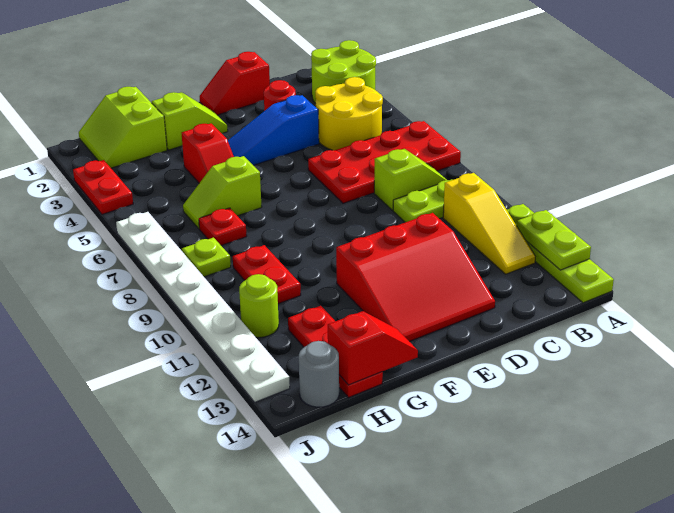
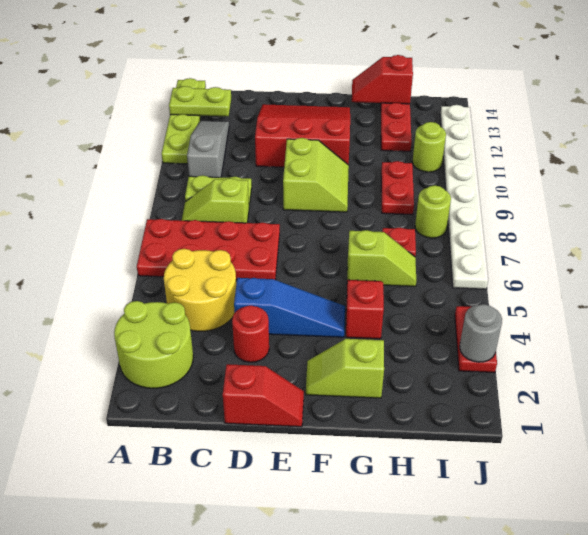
lime 1x2 plate [517,210,591,270] -> lime 1x2 plate turned to [169,86,231,116]
yellow 1x3 slope [443,173,535,274] -> grey 1x3 slope [187,121,229,177]
lime 2x2 slope [79,87,167,168] -> lime 2x2 slope moved to [283,138,349,212]
lime 1x1 plate [182,238,231,277] -> lime 1x1 round brick [415,185,451,238]
grey 1x1 round brick [299,341,339,407] -> grey 1x1 round brick moved to [460,304,502,362]

